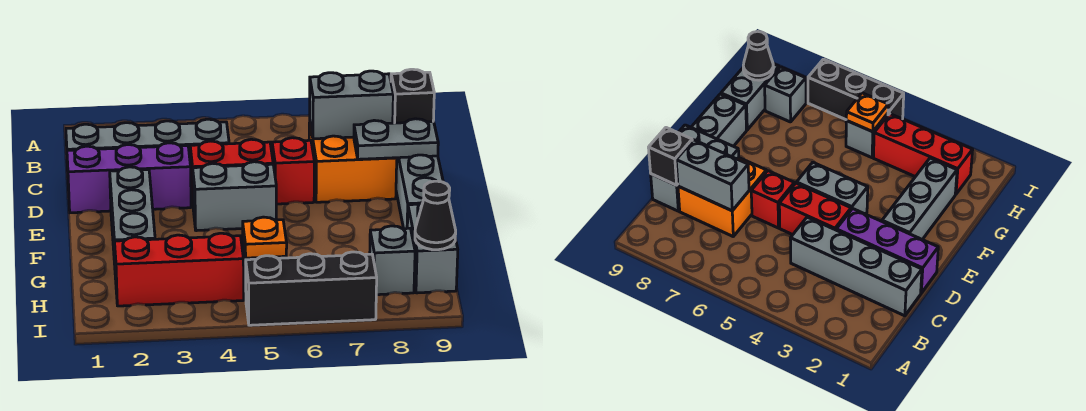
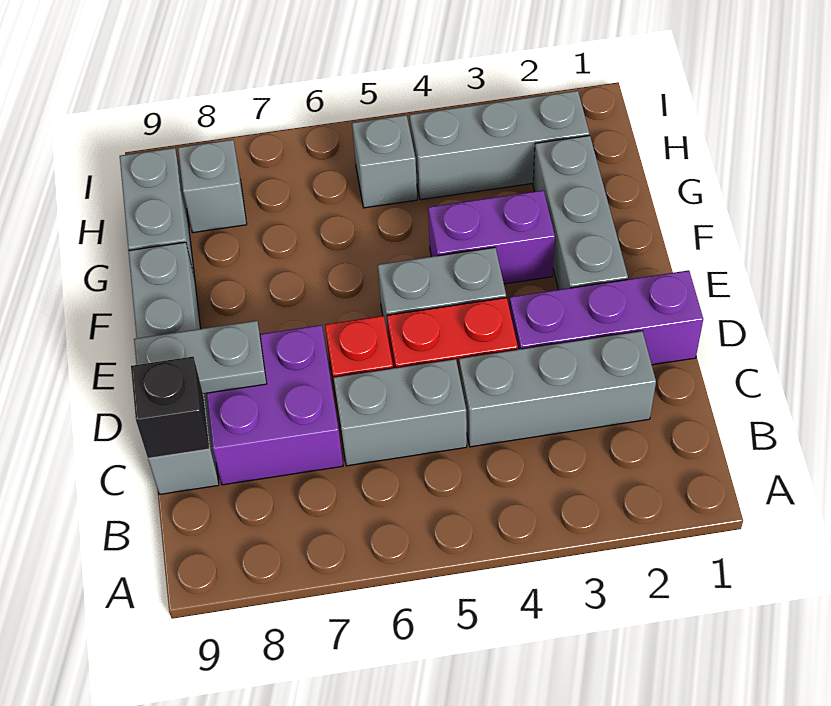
grey 1x4 brick [66,119,229,170] -> grey 1x3 brick [459,331,656,447]
orange 2x2 brick [309,123,397,202] -> purple 2x2 brick [206,325,343,485]
grey 1x2 brick [310,71,393,139] -> grey 1x2 brick moved to [333,359,467,466]
none -> purple 1x2 brick [428,190,555,284]
red 1x3 brick [114,233,244,306] -> grey 1x3 brick [410,91,589,200]
orange 1x1 plate [243,217,287,258] -> none
black 1x1 cone [415,181,456,250] -> none
black 1x3 brick [246,252,377,325] -> none

